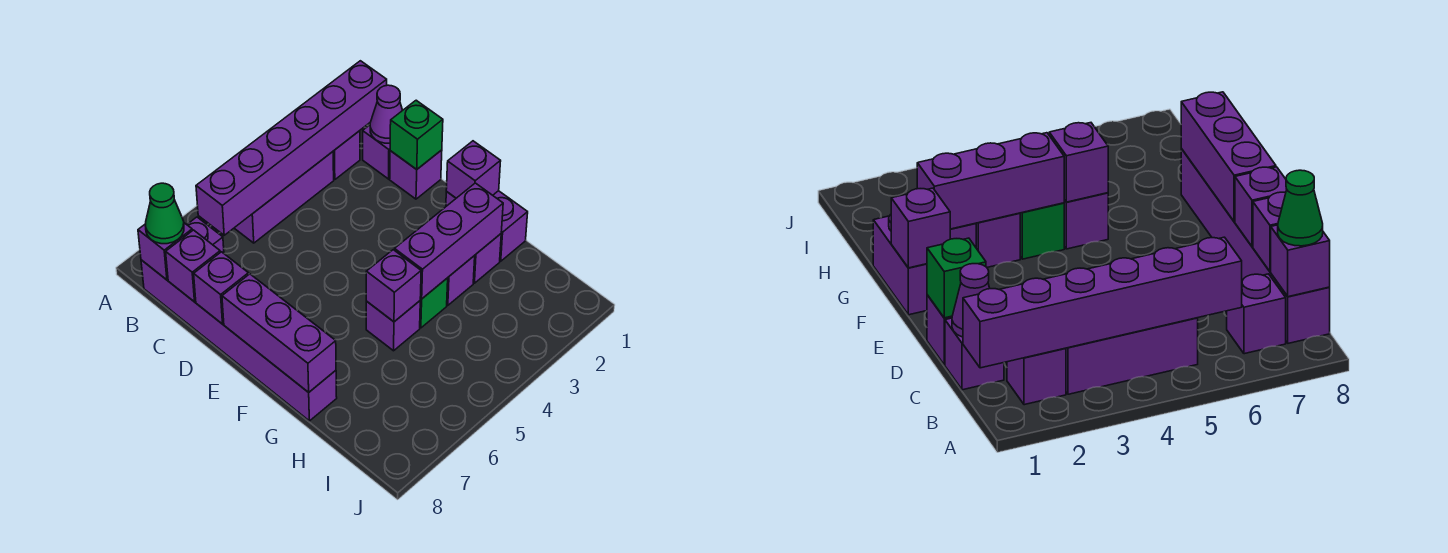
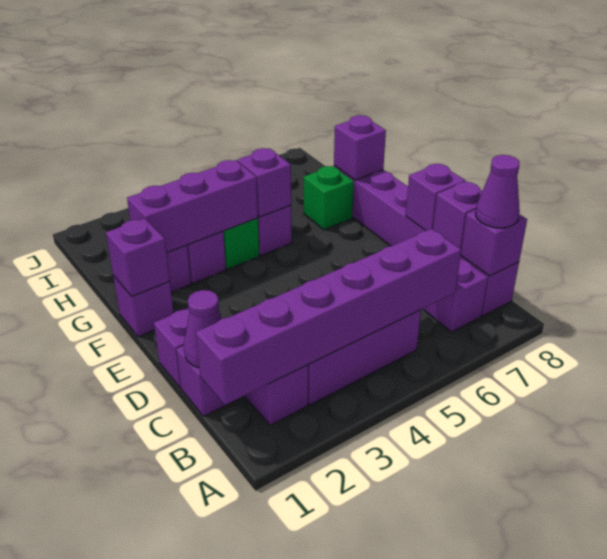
green 1x1 cone [146,183,184,244] -> purple 1x1 cone [476,155,520,228]
green 1x1 brick [390,100,443,169] -> green 1x1 brick moved to [304,166,354,230]
purple 1x3 brick [222,274,336,392] -> purple 1x1 brick [334,115,386,180]
purple 1x2 brick [446,191,528,261] -> purple 1x1 brick [113,276,174,337]

